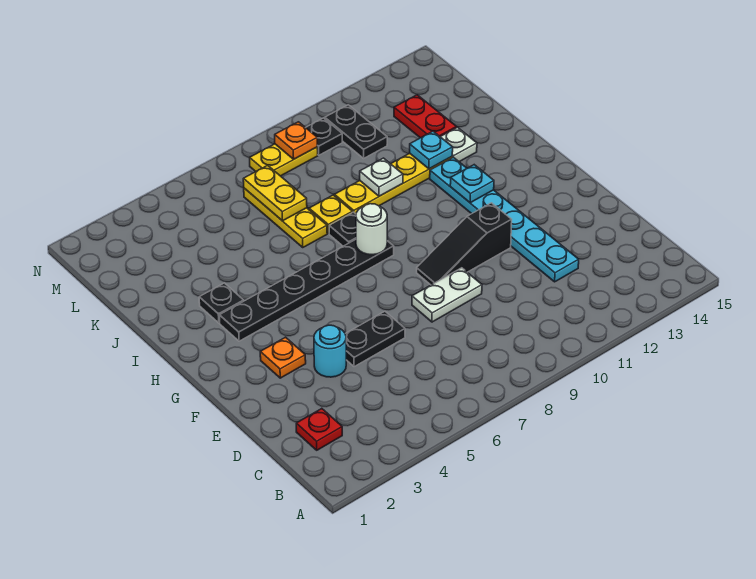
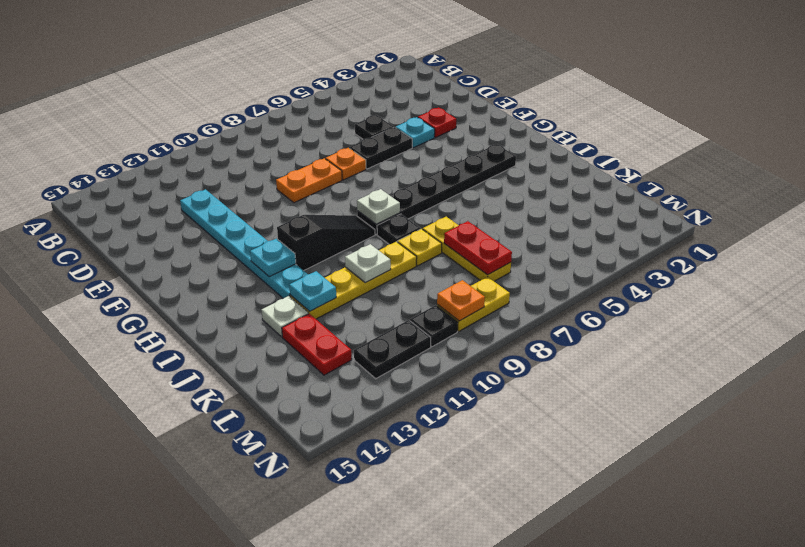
red 1x1 plate [296,409,342,450] -> red 1x1 plate moved to [418,108,456,138]
cyan 1x1 round brick [314,325,346,377] -> cyan 1x1 plate [396,117,435,148]
white 1x2 plate [412,268,482,322] -> orange 1x2 plate [276,158,342,203]
orange 1x1 plate [260,337,306,378] -> orange 1x1 plate moved to [326,148,366,180]
black 1x3 slope [417,203,512,285] -> black 1x3 slope moved to [277,215,375,271]
white 1x1 round brick [356,204,387,255] -> white 1x1 plate [357,189,400,224]
black 1x1 plate [199,283,244,323] -> black 1x1 plate moved to [355,115,394,139]
yellow 1x2 plate [243,165,307,221] -> red 1x2 plate [444,221,512,275]
black 1x2 plate [325,105,387,158] -> black 1x2 plate turned to [354,320,431,379]

